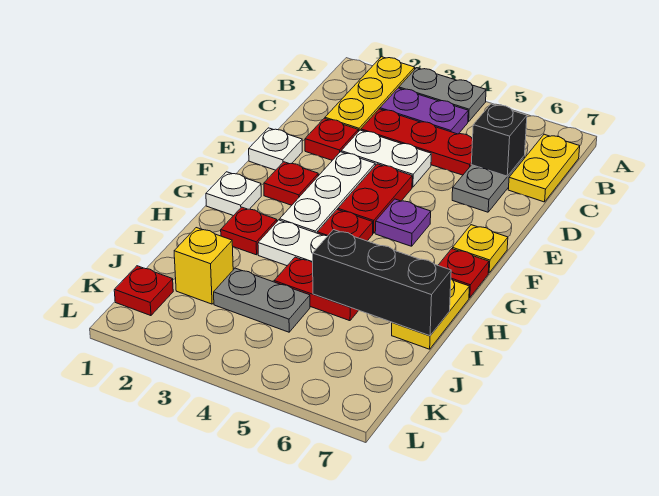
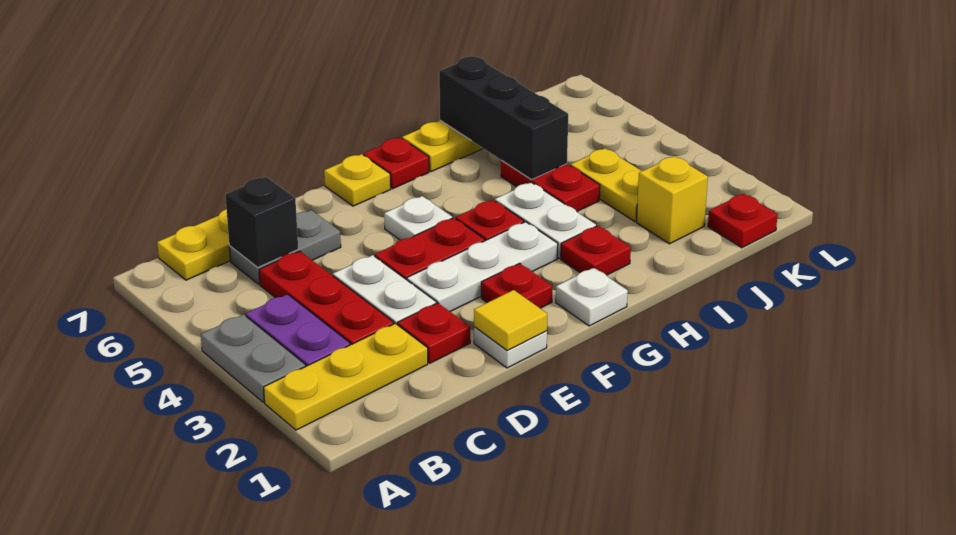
none -> yellow 1x1 tile [474,290,547,350]
purple 1x1 plate [375,199,431,246] -> white 1x1 plate [384,196,452,240]
grey 1x2 plate [214,268,310,332] -> yellow 1x2 plate [570,148,642,221]

